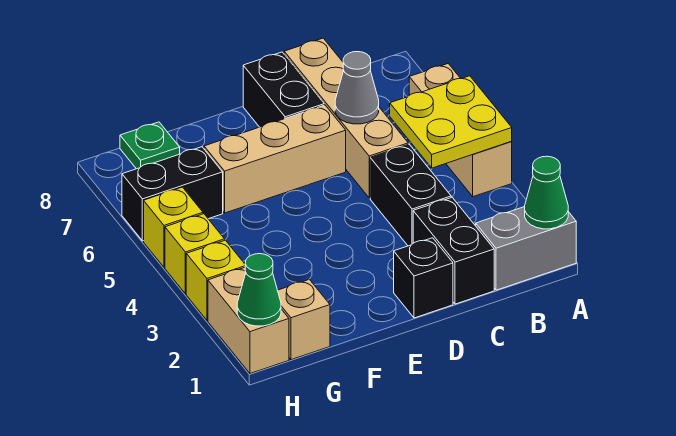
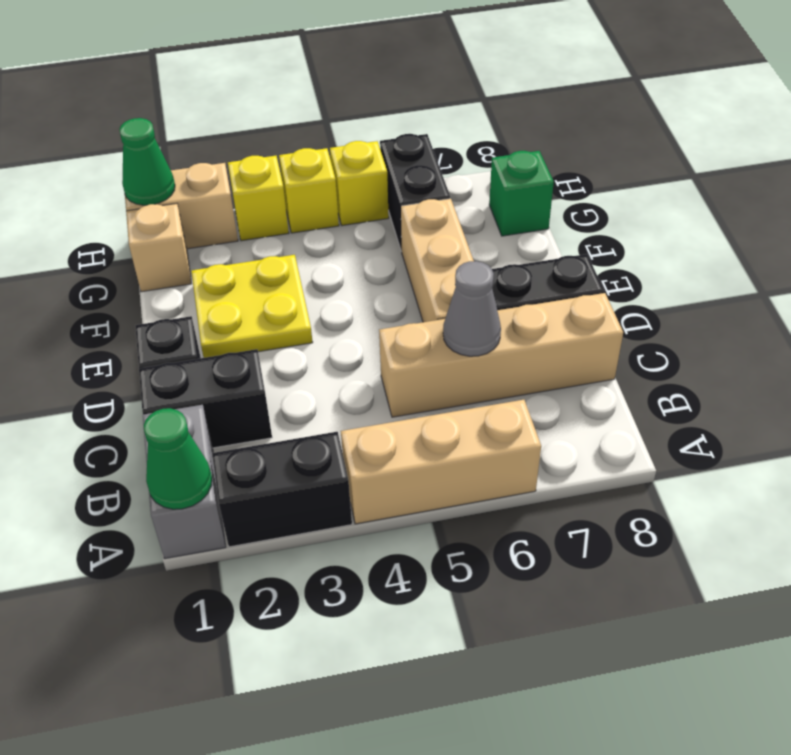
yellow 2x2 plate [390,76,512,168] -> yellow 2x2 plate moved to [191,255,313,358]
black 1x2 brick [370,144,451,246] -> black 1x2 brick moved to [212,432,352,547]
green 1x1 plate [120,122,180,169] -> green 1x1 brick [489,151,554,236]

